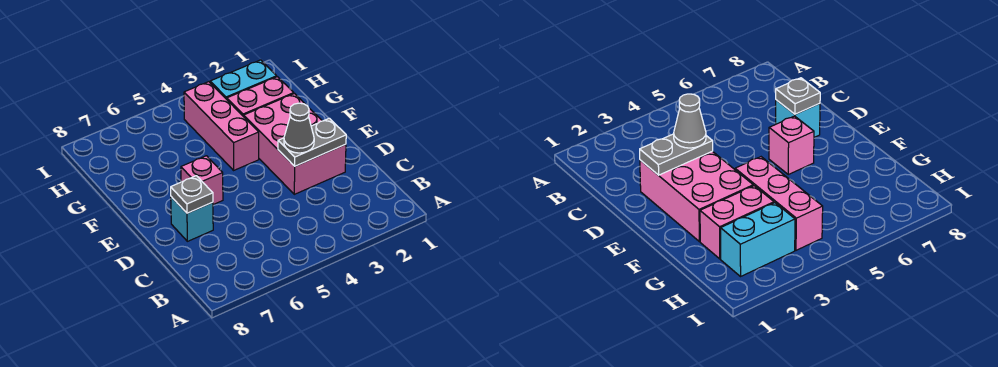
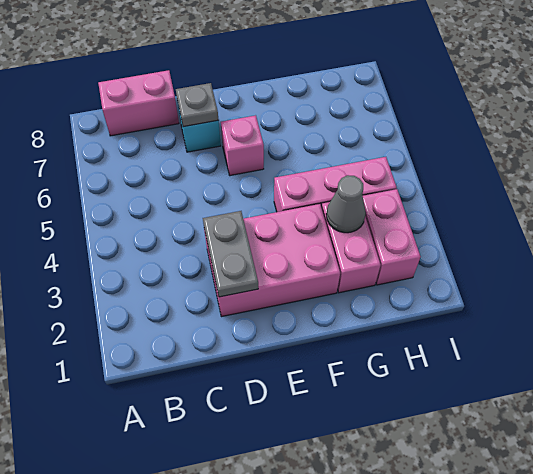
none -> pink 1x2 brick [98,70,179,136]
grey 1x1 cone [284,103,314,153] -> grey 1x1 cone moved to [326,175,366,233]
cyan 1x2 brick [210,60,277,99] -> pink 1x2 brick [363,189,421,285]

